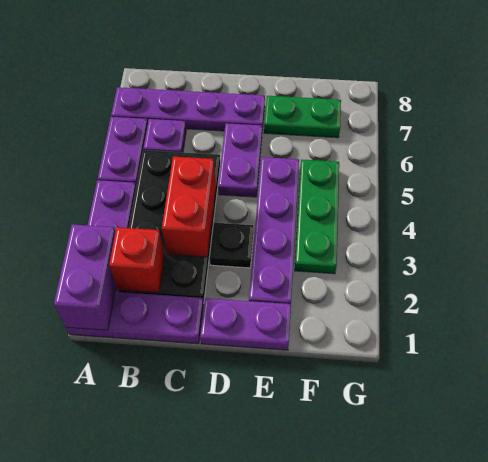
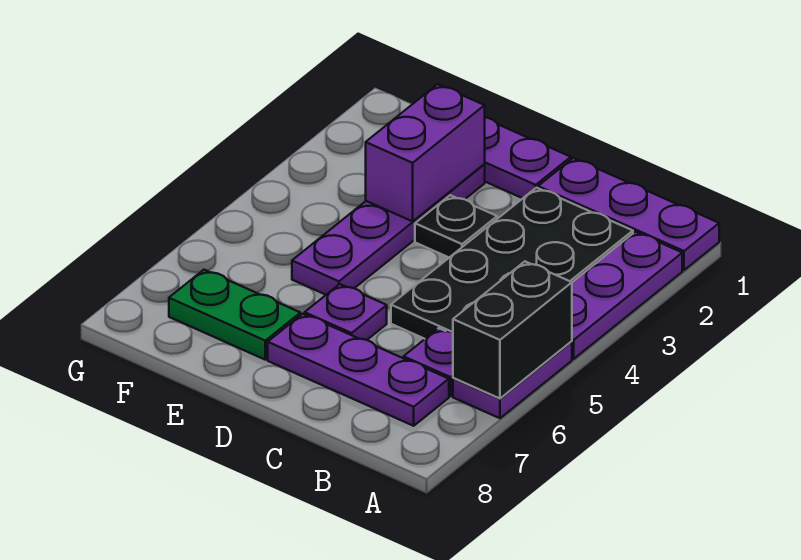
purple 1x2 brick [54,224,116,330] -> purple 1x2 brick moved to [366,84,485,221]
none -> black 1x2 brick [453,262,572,398]
purple 1x4 plate [111,87,265,131] -> purple 1x3 plate [268,314,449,426]
red 1x1 brick [109,227,164,293] -> none
red 1x2 brick [162,157,216,257] -> none
purple 1x2 plate [218,123,262,197] -> purple 1x1 plate [305,284,387,340]
green 1x3 plate [295,160,339,274] -> none

